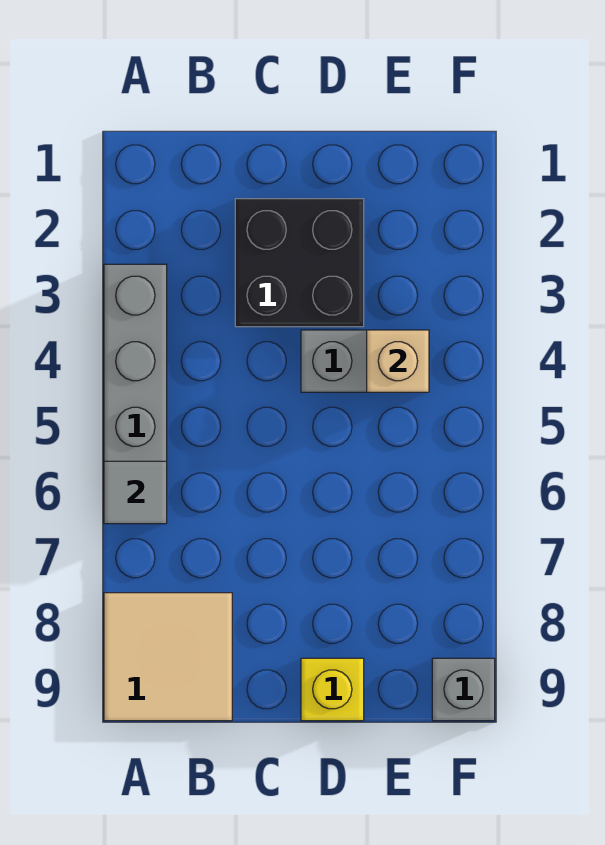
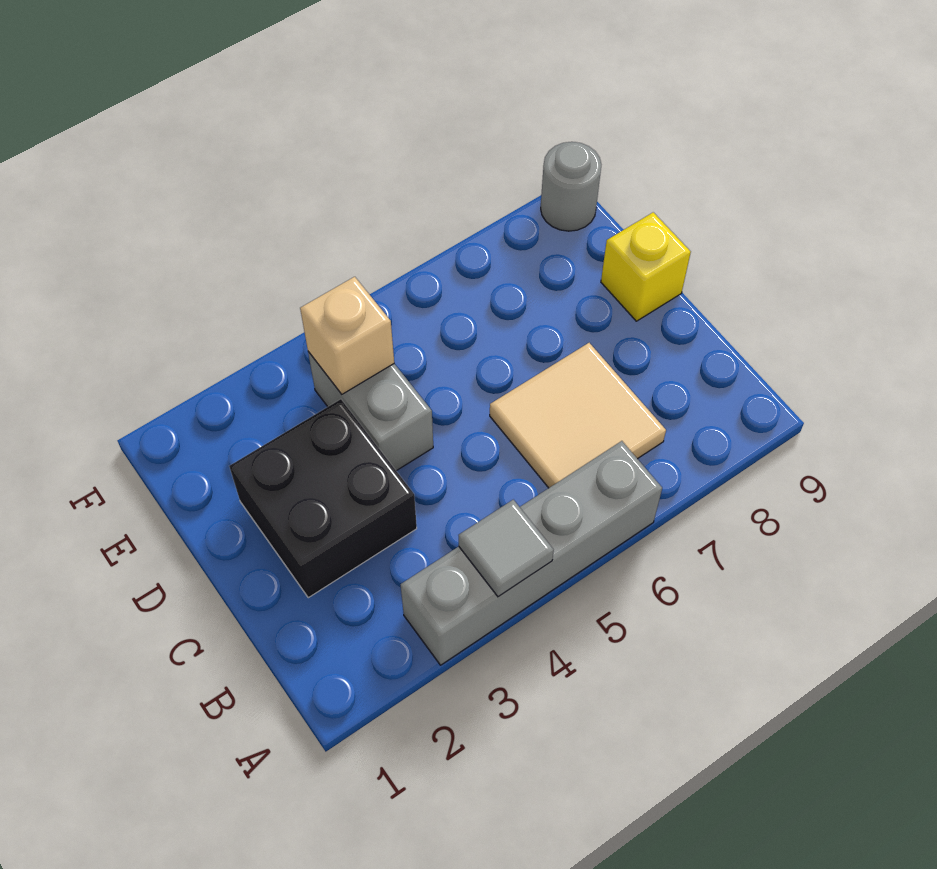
grey 1x1 tile [104,461,167,524] -> grey 1x1 tile moved to [459,500,554,597]
tan 2x2 tile [104,593,232,721] -> tan 2x2 tile moved to [490,343,666,488]
grey 1x1 brick [432,658,495,721] -> grey 1x1 round brick [541,142,601,231]

